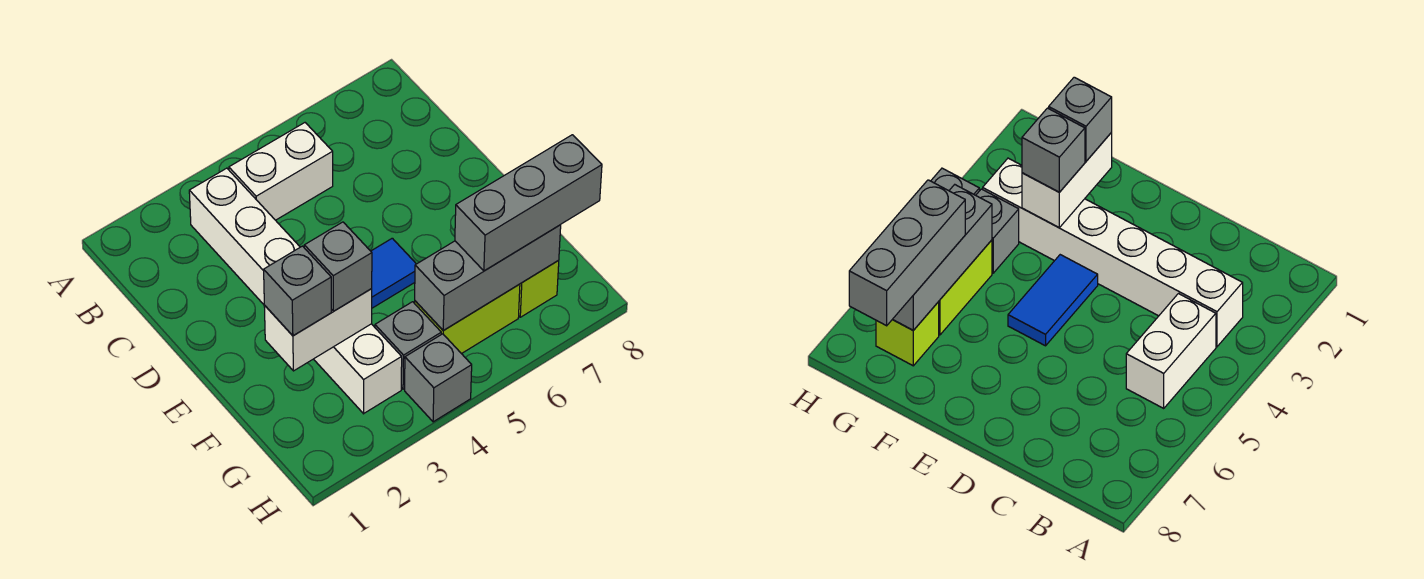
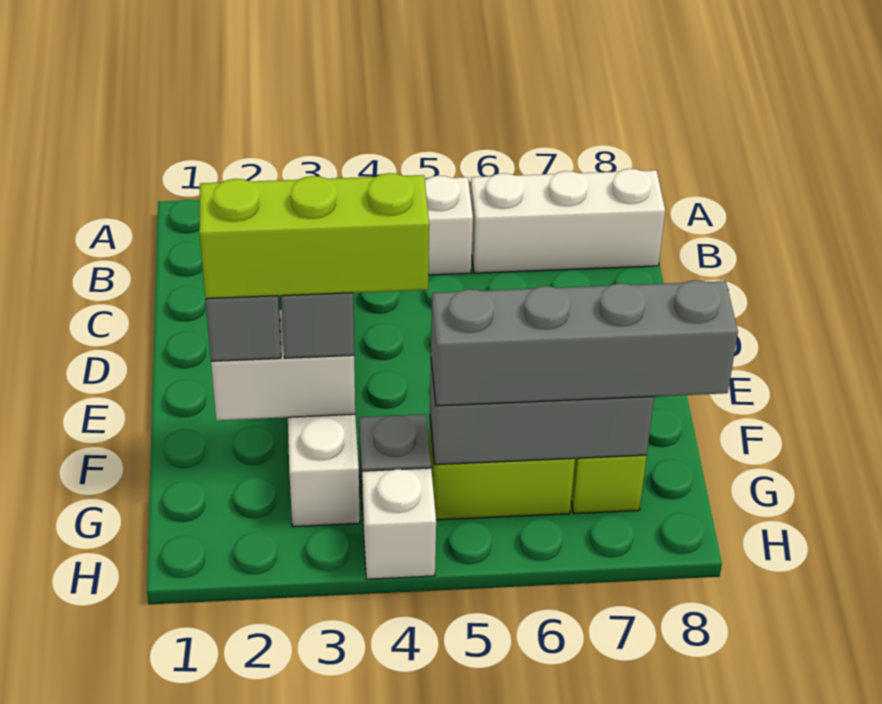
none -> white 1x3 brick [470,169,665,273]
blue 1x2 tile [371,238,416,308] -> none
none -> lime 1x3 brick [199,173,429,299]
grey 1x3 brick [455,135,602,271] -> grey 1x4 brick [431,280,738,406]
grey 1x1 brick [405,334,472,422] -> white 1x1 brick [362,468,436,579]

